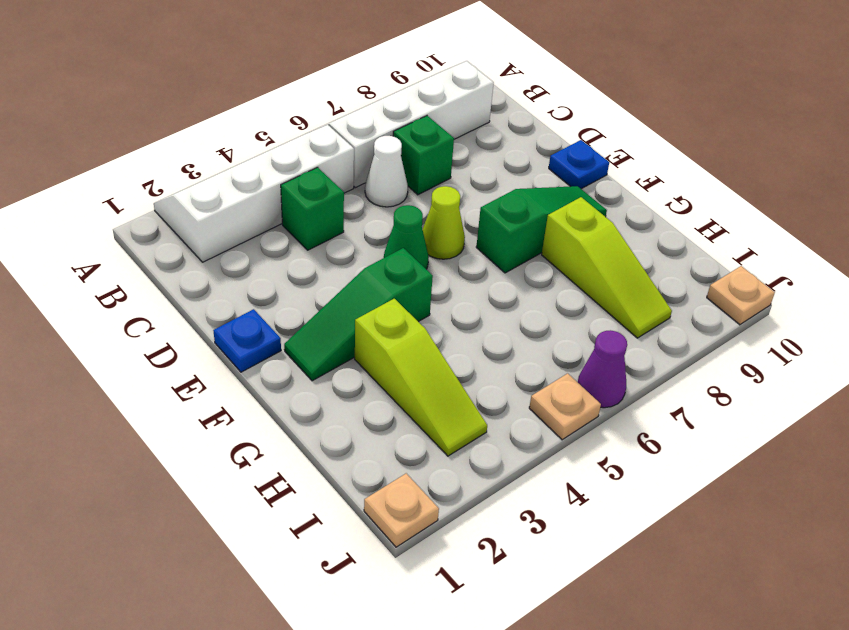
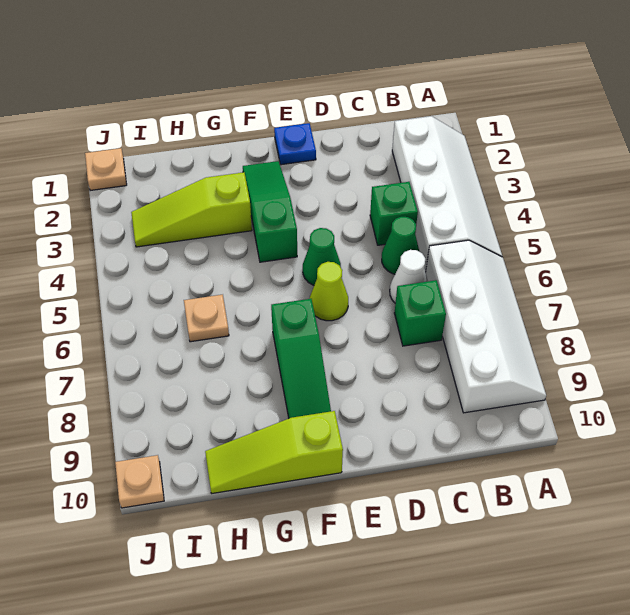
none -> green 1x1 cone [382,217,419,274]
blue 1x1 plate [549,140,609,189] -> none
lime 1x3 slope [542,197,672,338] -> lime 1x3 slope moved to [205,411,343,493]
tan 1x1 plate [529,373,601,440] -> tan 1x1 plate moved to [184,295,229,342]
purple 1x1 cone [578,330,627,408] -> none

